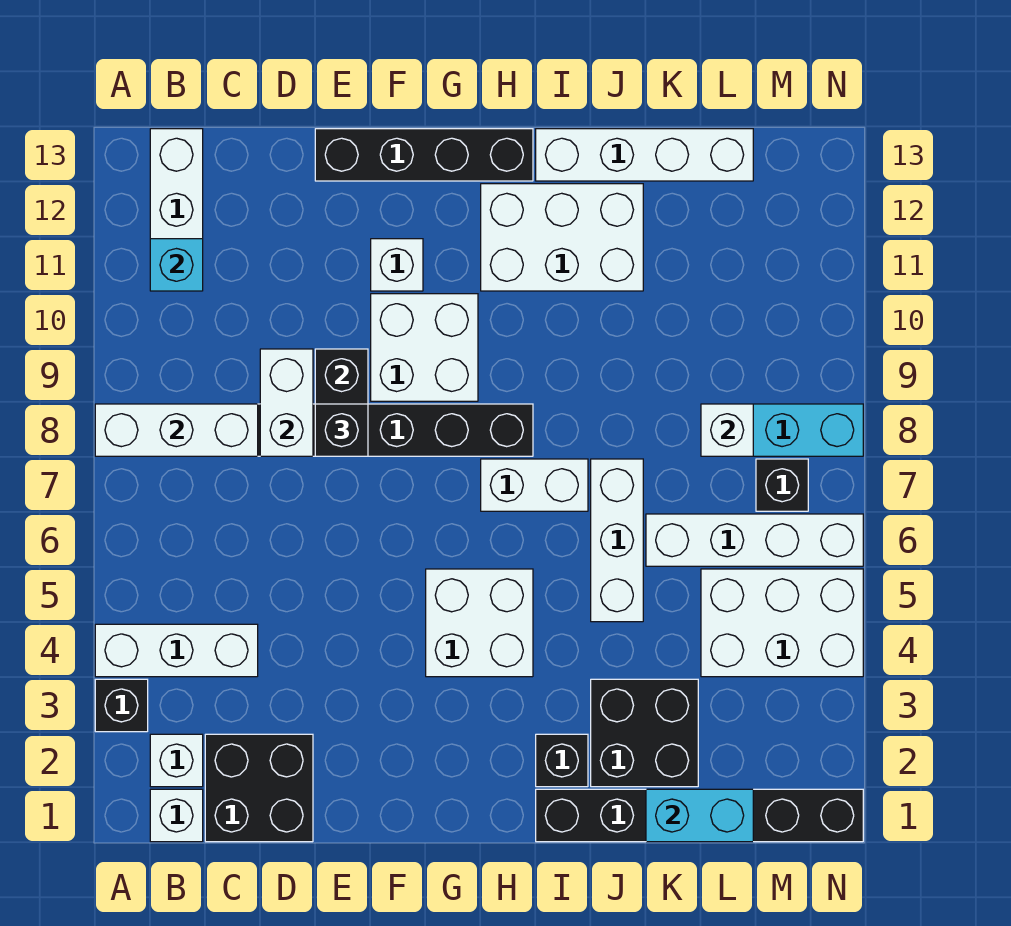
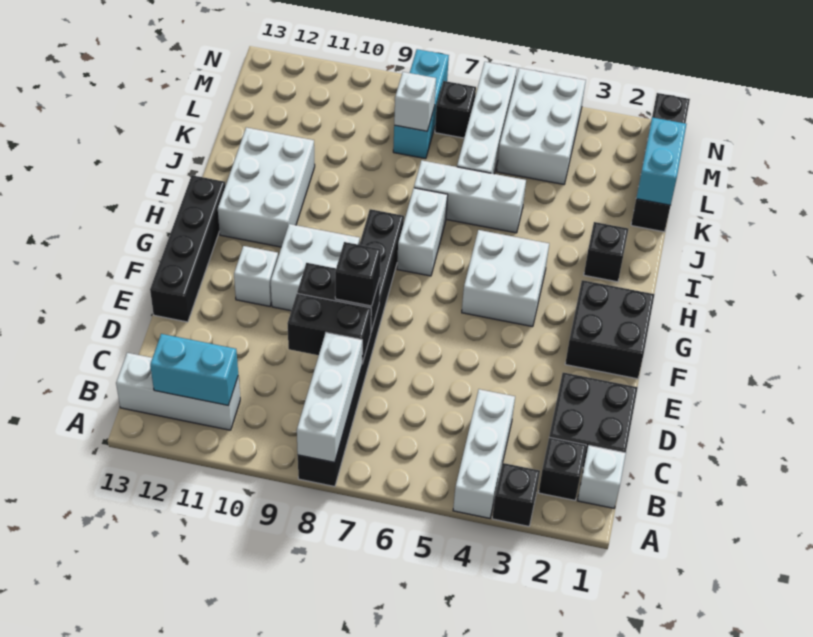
white 1x1 brick [150,734,203,787] -> black 1x1 brick [539,437,586,500]
cyan 1x1 brick [150,239,203,291] -> cyan 1x2 brick [150,334,238,405]
white 1x2 brick [260,349,313,456] -> black 1x2 brick [287,293,371,364]
black 1x6 brick [536,789,863,842] -> black 1x4 brick [631,93,690,232]
white 1x4 brick [536,129,753,181] -> none
black 2x2 brick [591,679,698,787] -> black 2x2 brick moved to [565,280,655,379]

